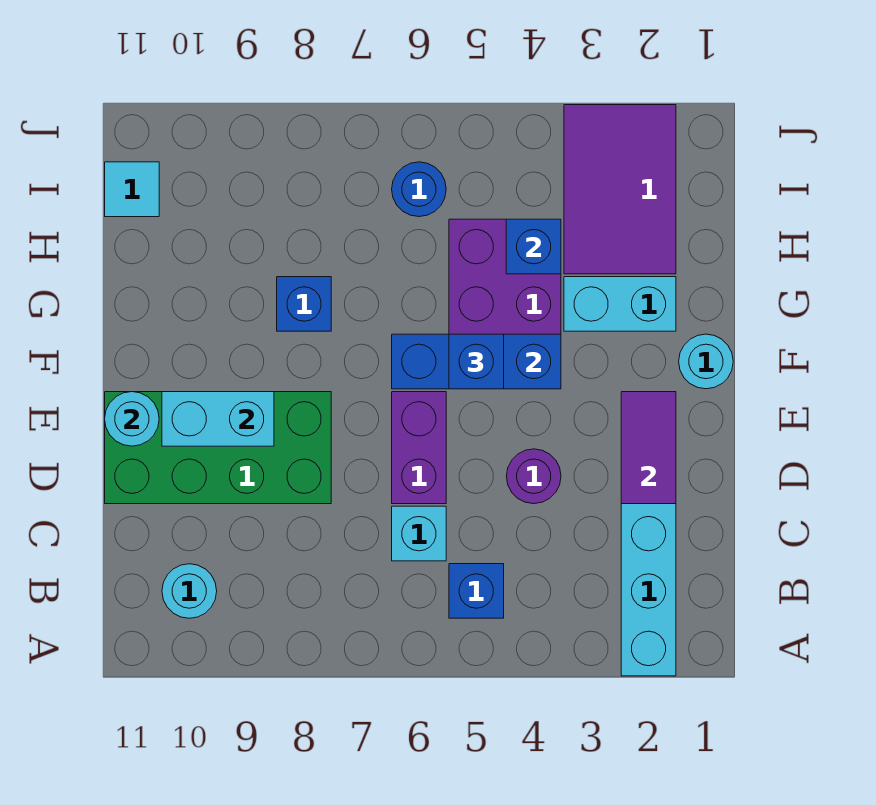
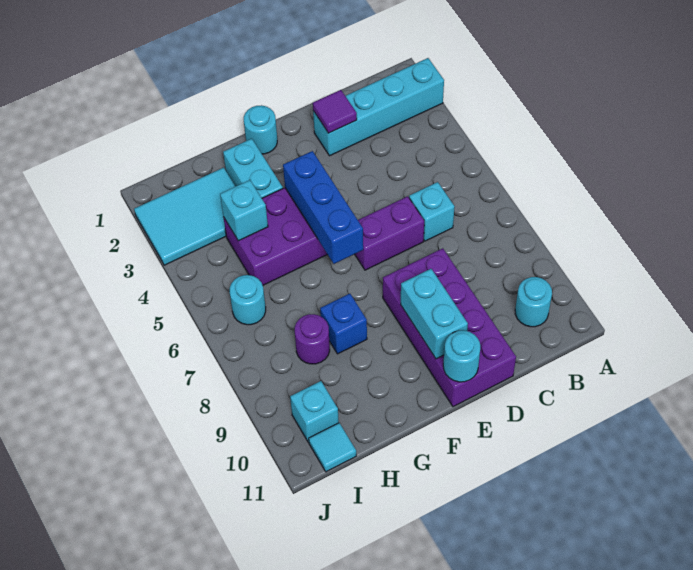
blue 1x1 brick [449,564,504,618] -> none
purple 1x2 tile [621,392,676,504] -> purple 1x1 tile [313,90,357,133]
purple 1x1 round brick [506,449,561,504] -> purple 1x1 round brick moved to [295,314,330,364]
green 2x4 brick [105,392,331,504] -> purple 2x4 brick [383,248,516,407]
blue 1x1 brick [449,334,504,389] -> none
purple 2x3 tile [564,105,676,274] -> cyan 2x3 tile [134,168,235,265]
blue 1x1 brick [506,219,561,274] -> cyan 1x1 brick [220,180,268,241]
blue 1x1 round brick [392,162,446,217] -> cyan 1x1 round brick [230,275,266,325]
none -> cyan 1x1 brick [290,381,339,442]

